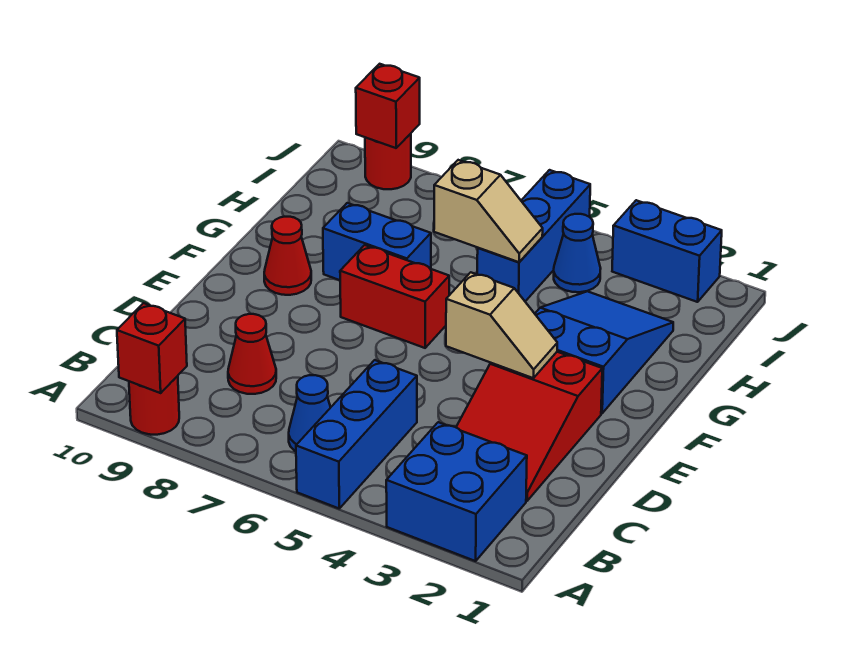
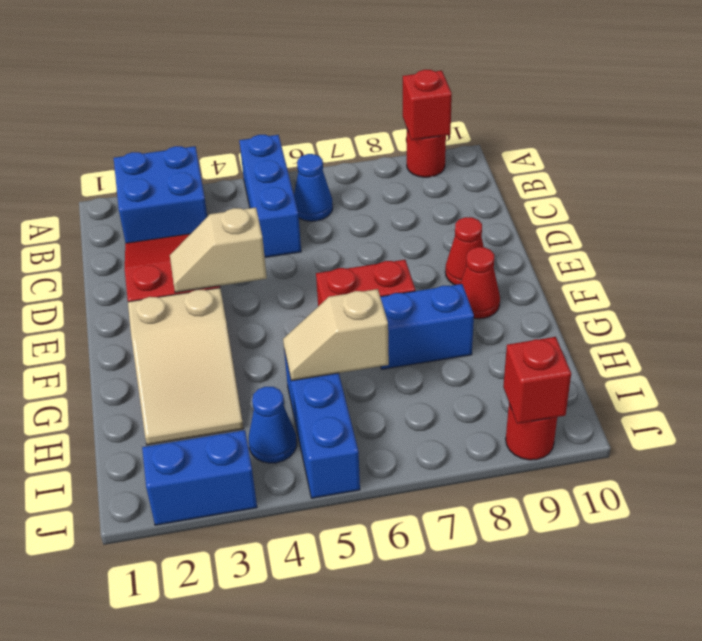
red 1x1 cone [228,314,276,394] -> red 1x1 cone moved to [445,217,484,285]
blue 2x3 slope [535,291,673,413] -> tan 2x3 slope [128,288,243,445]

